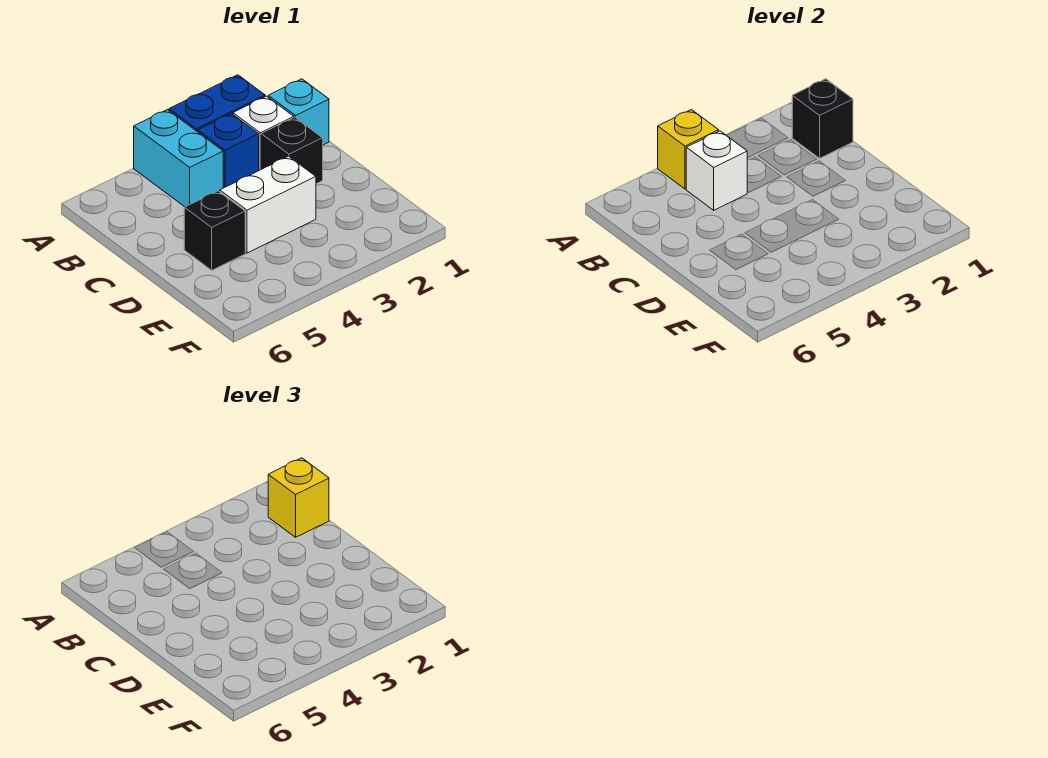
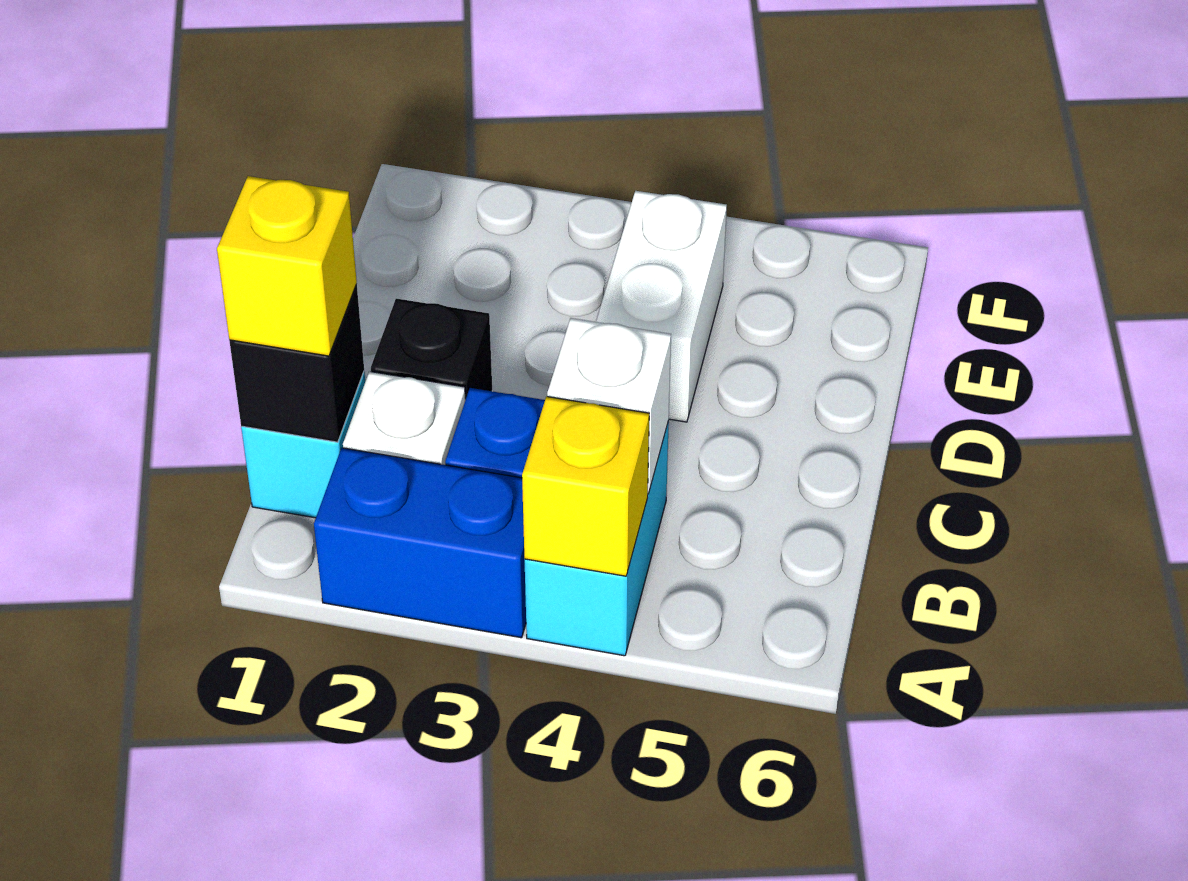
white 1x2 brick [220,156,316,253] -> white 1x2 brick turned to [596,191,727,422]
black 1x1 brick [184,191,245,270] -> none

